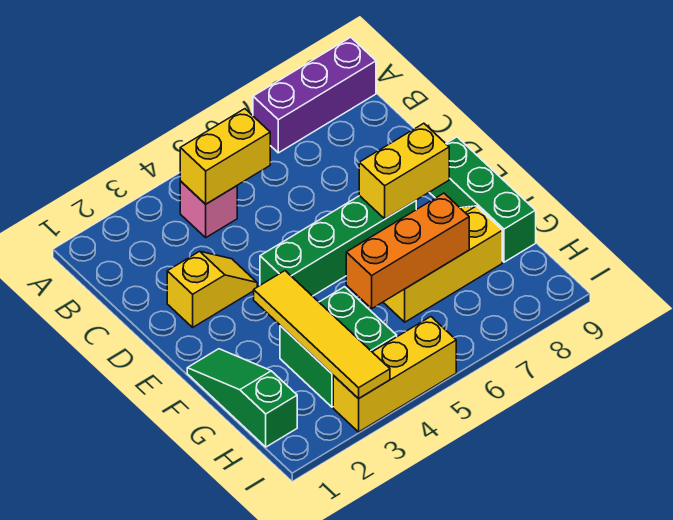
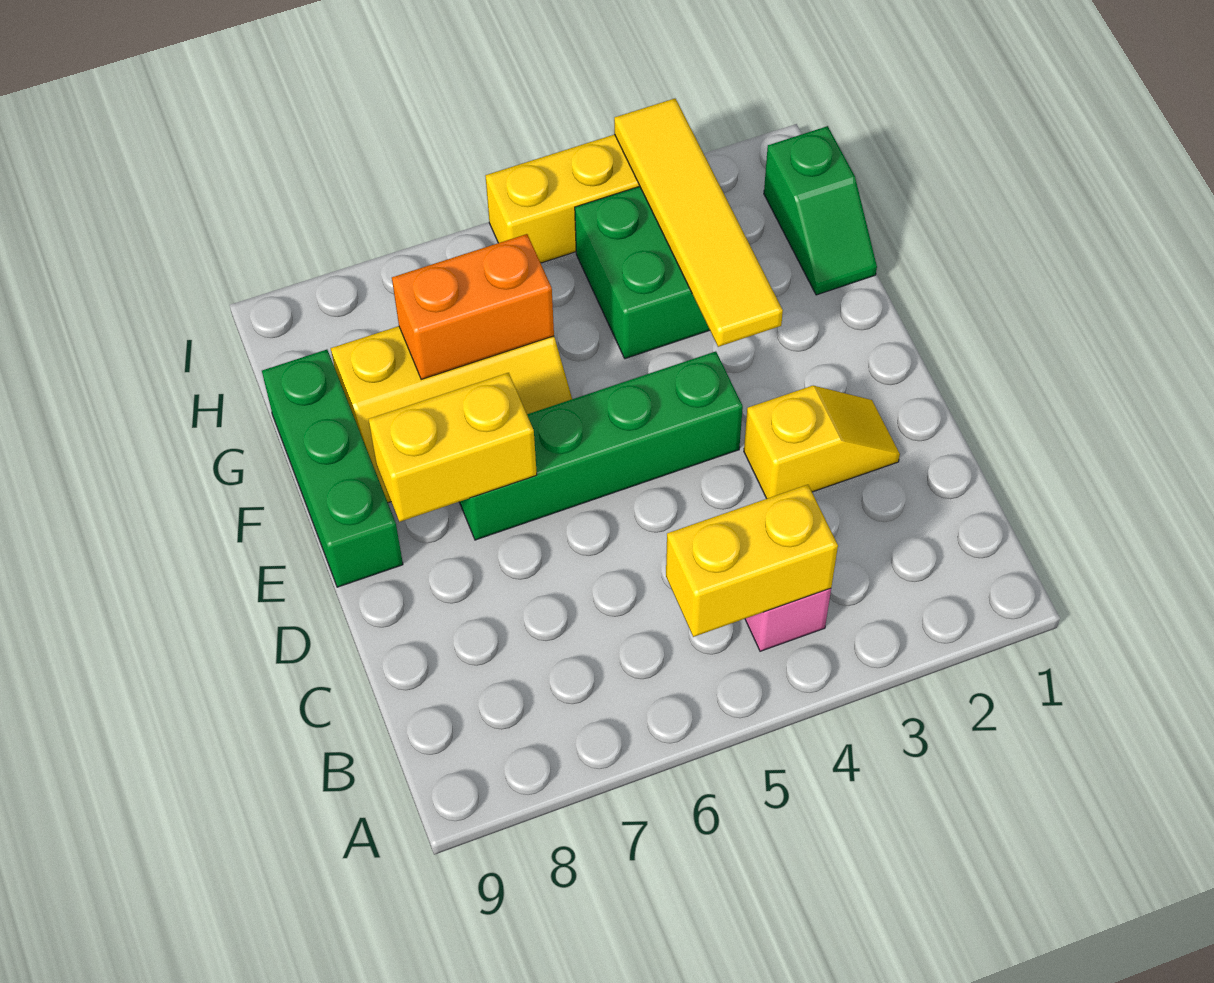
purple 1x3 brick [253,37,376,153] -> none
yellow 1x2 slope [167,251,257,327] -> yellow 1x2 slope turned to [744,386,900,499]
green 1x3 slope [187,349,297,447] -> green 1x2 slope [764,126,877,295]
orange 1x3 brick [346,193,469,309] -> orange 1x2 brick [392,234,554,380]

